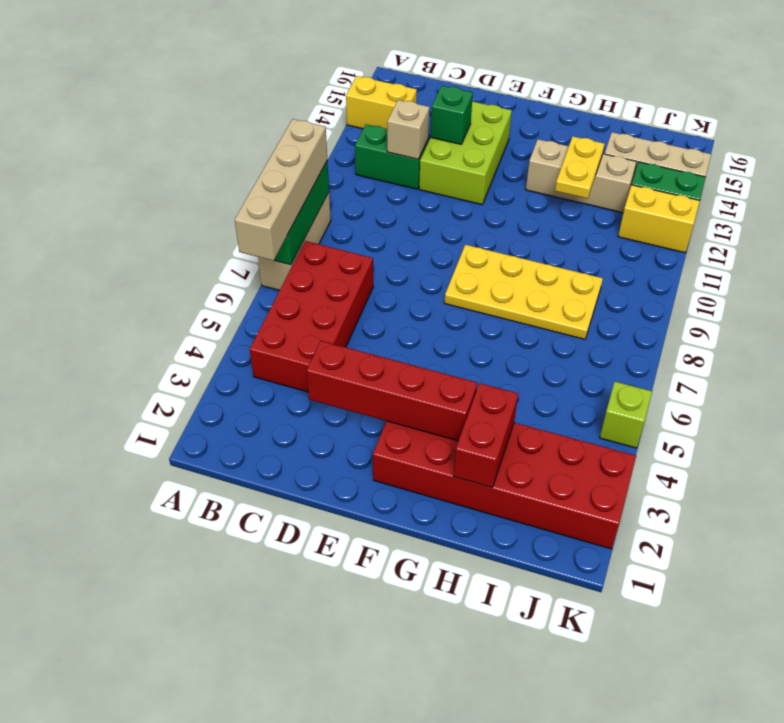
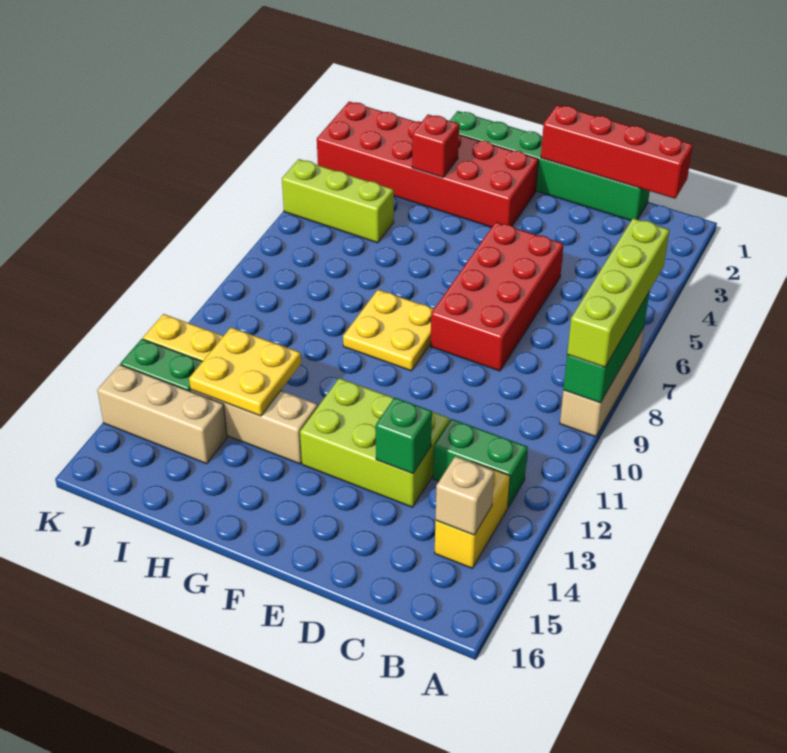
tan 1x4 brick [235,119,327,261] -> lime 1x4 brick [567,218,670,367]
yellow 1x2 brick [346,76,417,129] -> yellow 1x2 brick turned to [435,462,510,568]
red 2x4 brick [250,241,373,392] -> red 2x4 brick moved to [431,222,564,371]
none -> green 1x6 brick [450,111,650,220]
tan 1x1 brick [387,100,430,159] -> tan 1x1 brick moved to [436,456,494,535]
red 1x4 brick [307,341,477,441] -> red 1x4 brick moved to [541,105,693,199]
lime 2x3 brick [419,101,512,205] -> lime 2x3 brick turned to [300,378,450,507]
yellow 2x4 plate [445,245,603,339] -> yellow 2x2 plate [343,290,434,371]
red 1x2 brick [453,383,518,488] -> red 1x1 brick [412,115,459,178]
yellow 1x2 plate [555,136,604,199] -> yellow 2x2 plate [189,327,301,416]
lime 1x1 brick [600,382,652,448] -> lime 1x3 brick [282,159,394,243]

